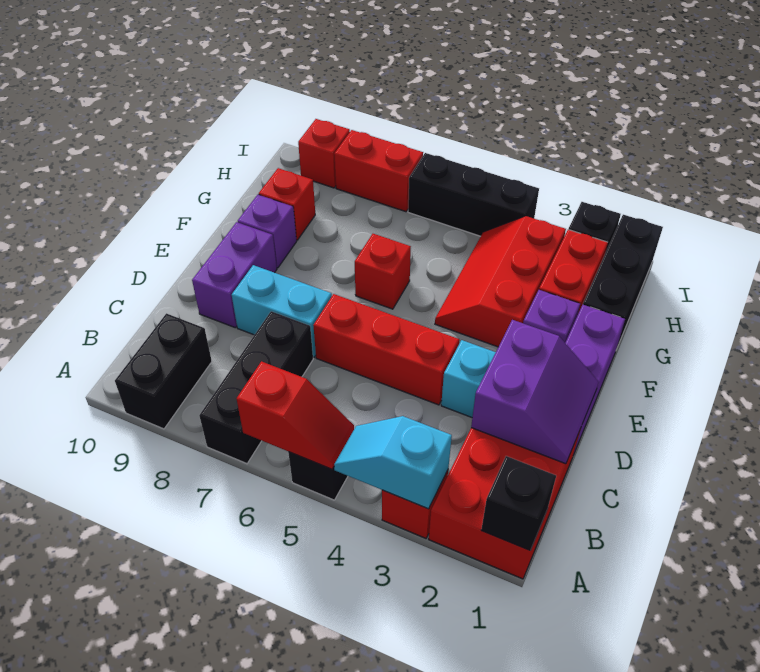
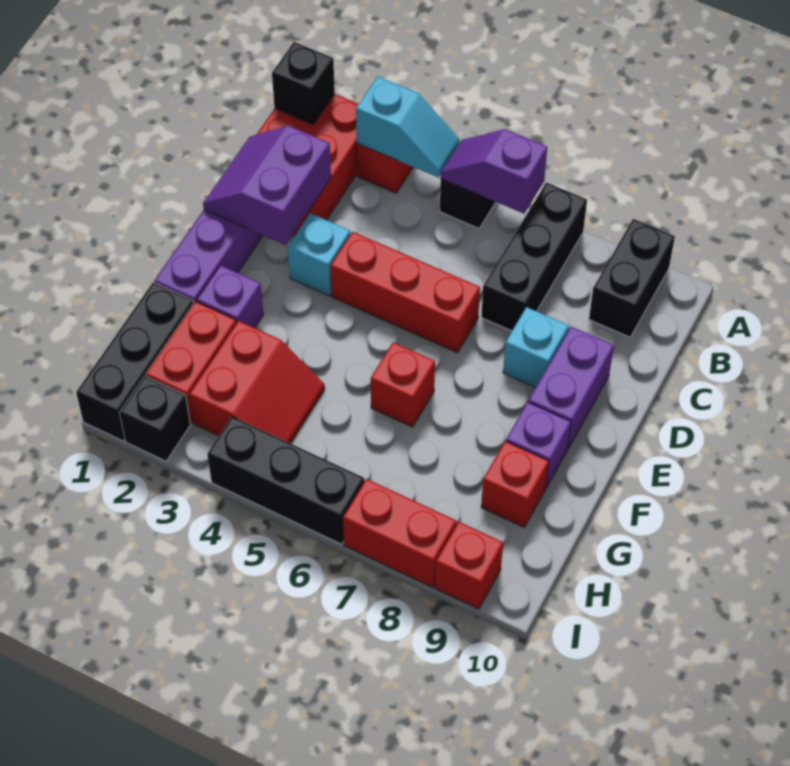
red 1x2 slope [237,361,354,469] -> purple 1x2 slope [441,129,547,214]
cyan 1x2 brick [232,265,332,357] -> cyan 1x1 brick [503,307,569,387]
red 2x3 slope [435,216,566,347] -> red 2x2 slope [189,321,325,443]

